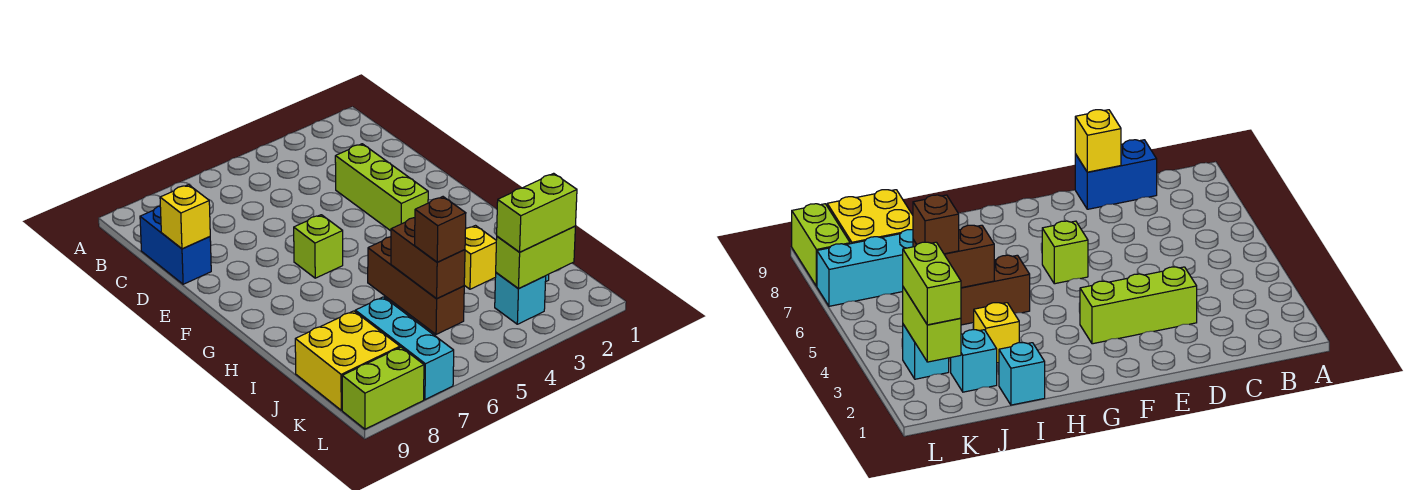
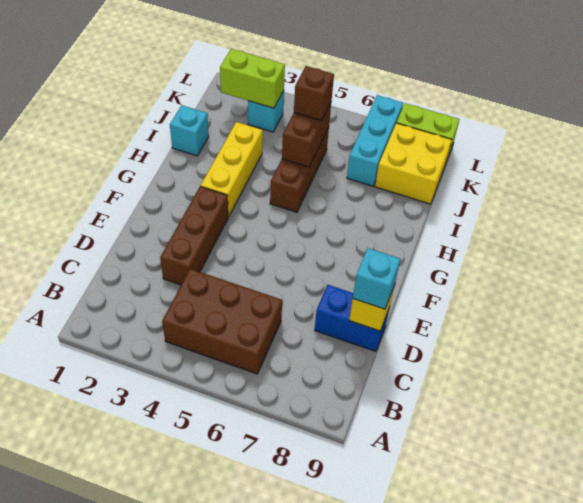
none -> brown 2x3 brick [162,269,282,374]
blue 1x2 brick [140,206,211,284] -> blue 1x2 brick turned to [315,285,390,351]
lime 1x3 brick [335,144,428,231] -> brown 1x3 brick [160,186,228,285]
lime 1x1 brick [294,215,343,278] -> none
yellow 1x1 brick [464,226,496,289] -> yellow 1x3 brick [201,122,263,217]
cyan 1x1 brick [951,330,997,392] -> cyan 1x1 brick moved to [353,248,400,309]
lime 1x2 brick [497,173,577,252] -> none

